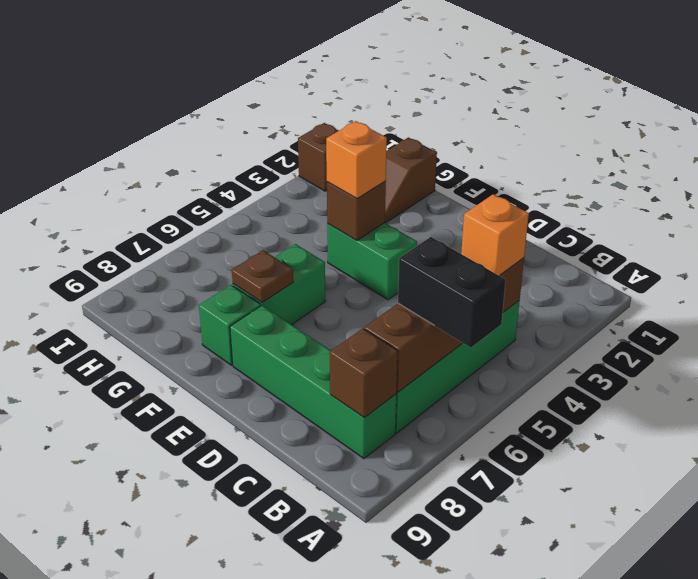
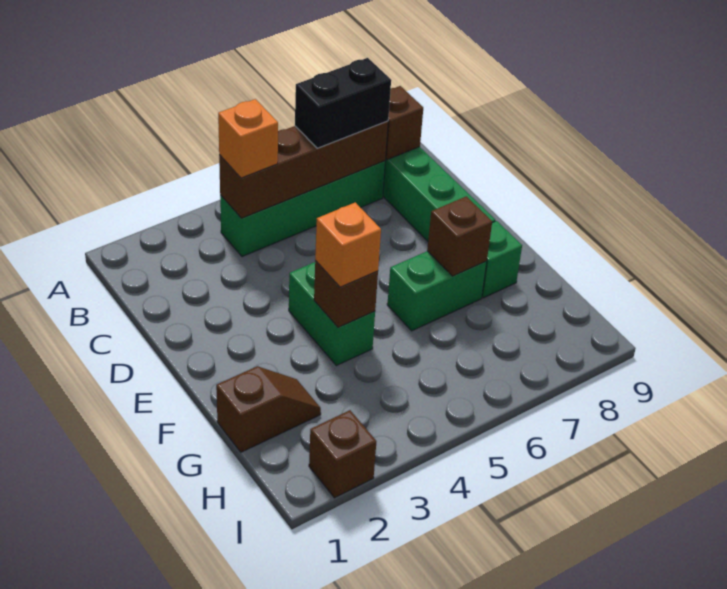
black 1x2 brick [398,237,506,348] -> black 1x2 brick turned to [295,58,391,148]
brown 1x1 plate [232,250,293,303] -> brown 1x1 brick [427,196,492,276]

